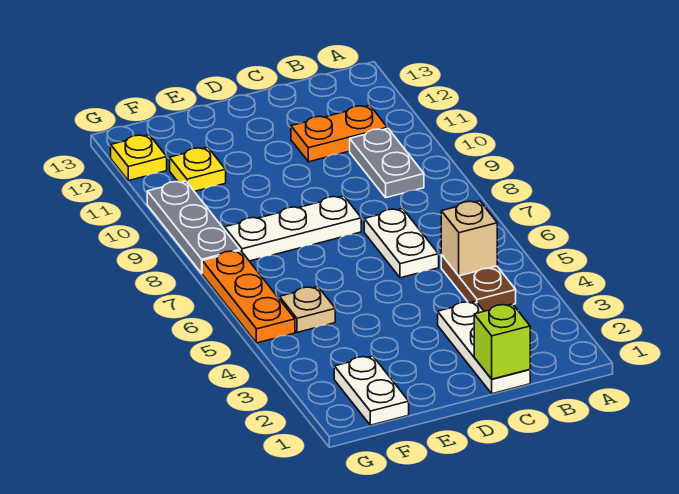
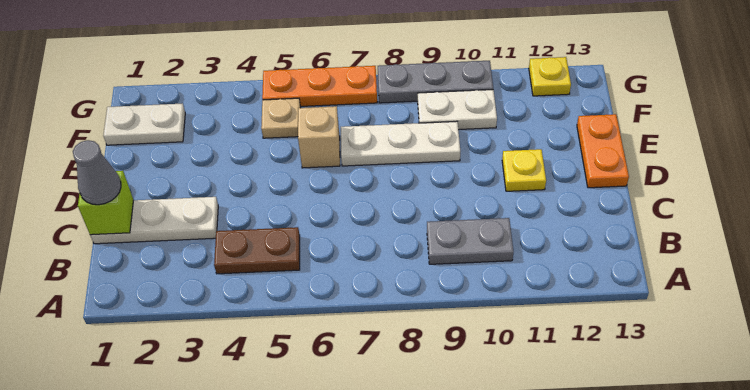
tan 1x1 brick [441,201,497,276] -> tan 1x1 brick moved to [298,106,340,168]
orange 1x2 plate [291,105,387,162] -> orange 1x2 plate moved to [577,114,629,188]
none -> grey 1x1 cone [73,140,121,205]
white 1x2 plate [364,209,439,278] -> white 1x2 plate moved to [418,90,497,130]
white 1x3 plate [225,196,361,261] -> white 1x3 plate turned to [341,121,460,166]
yellow 1x1 plate [170,147,226,191] -> yellow 1x1 plate moved to [502,149,546,191]

